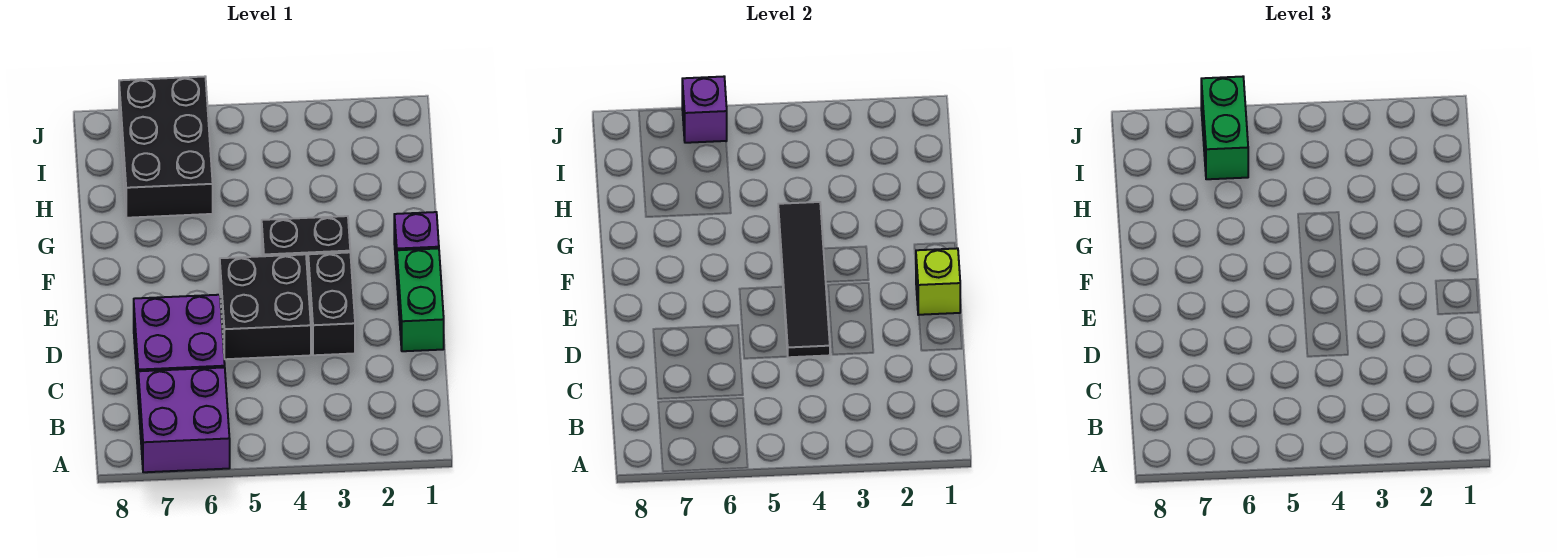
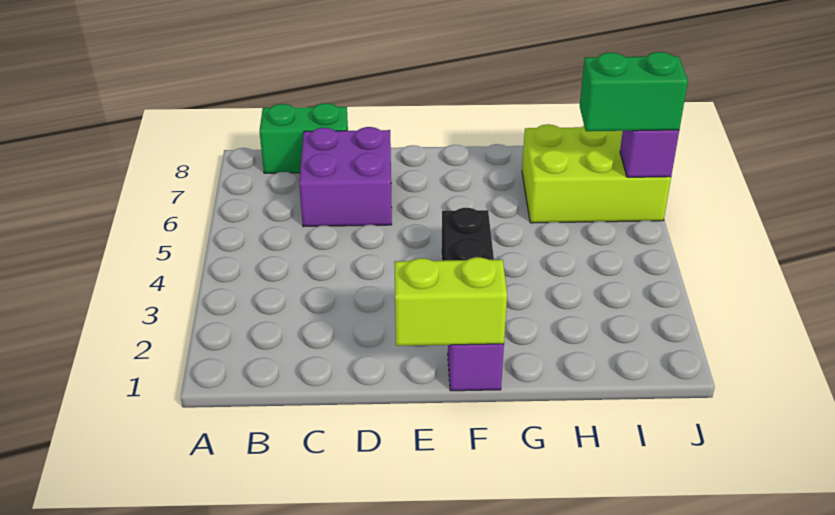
purple 2x2 brick [138,367,230,472] -> none
green 1x2 brick [397,248,444,351] -> green 1x2 brick moved to [260,103,348,173]
black 1x2 brick [308,252,355,355] -> none
black 2x2 brick [220,254,311,359] -> none
black 1x4 tile [778,202,830,357] -> none
lime 1x1 brick [916,248,960,315] -> lime 1x2 brick [394,257,507,346]
black 2x3 brick [119,77,213,218] -> lime 2x3 brick [522,124,671,223]

